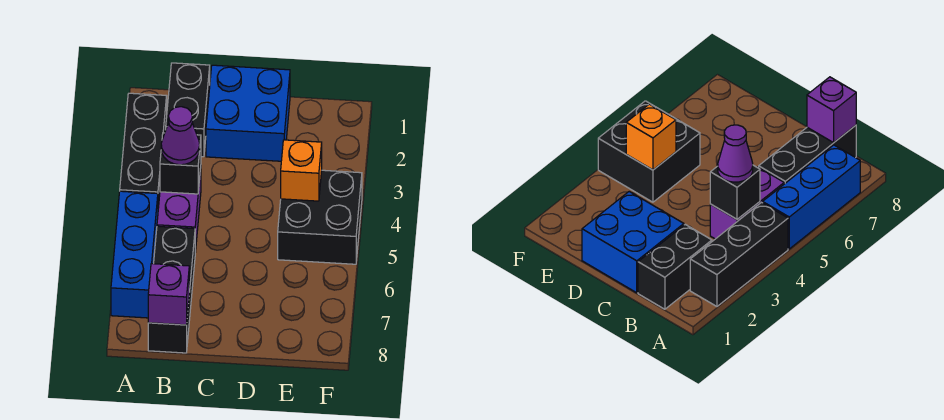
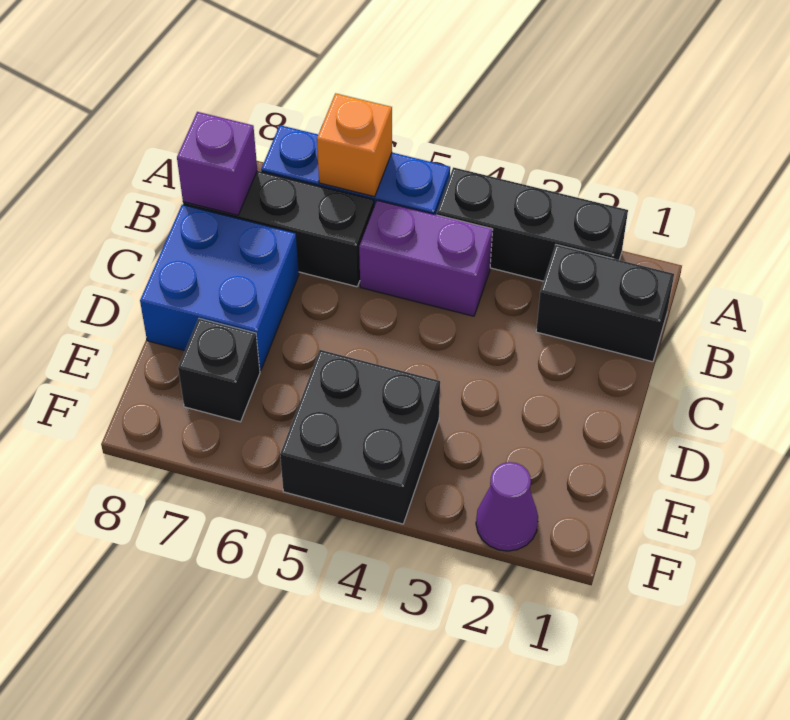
black 1x1 brick [160,133,201,194] -> black 1x1 brick moved to [178,319,260,422]
purple 1x1 cone [161,107,200,165] -> purple 1x1 cone moved to [476,462,538,551]
blue 2x2 brick [206,65,290,161] -> blue 2x2 brick moved to [140,205,299,370]
orange 1x1 brick [281,140,322,201] -> orange 1x1 brick moved to [317,93,392,197]

